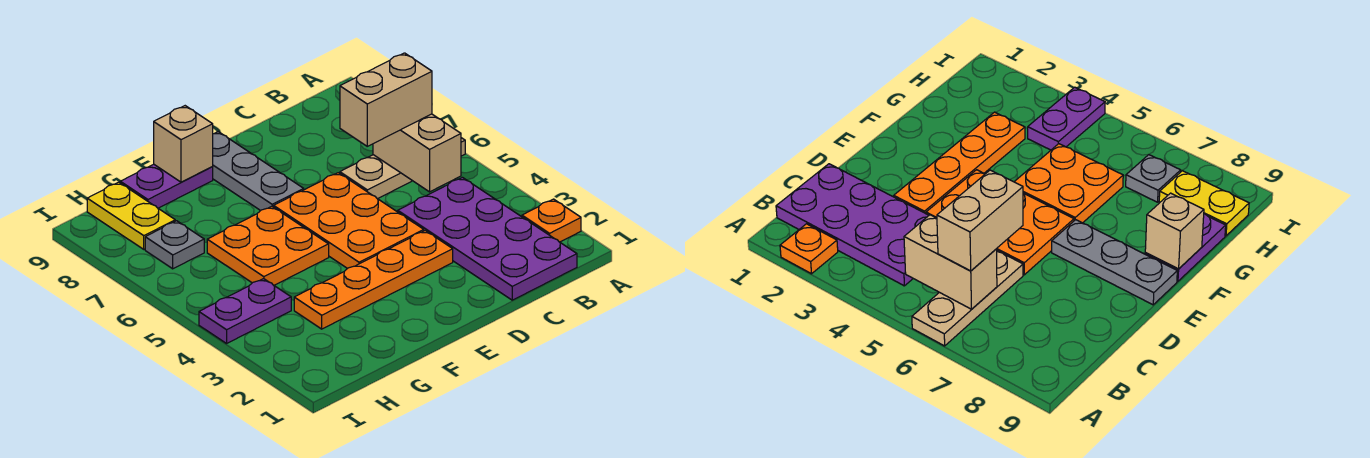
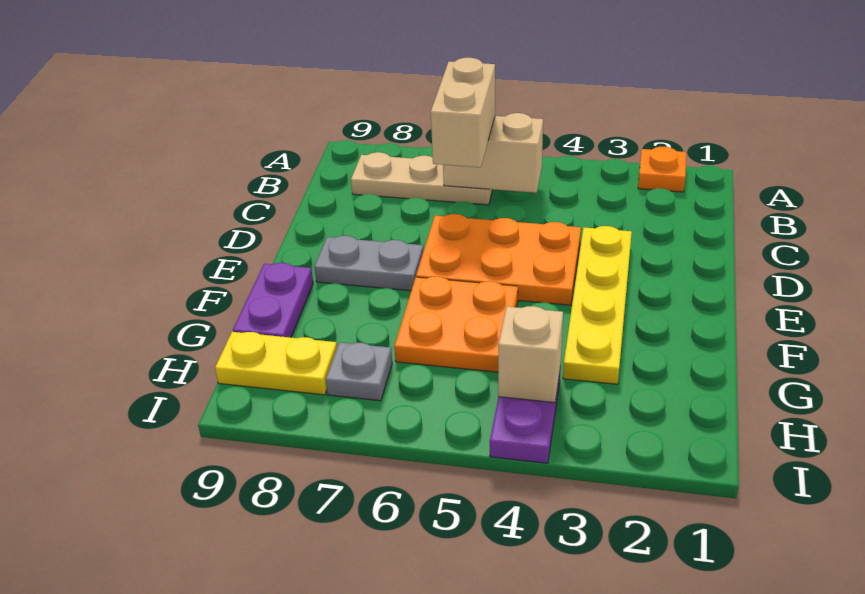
tan 1x3 plate [340,138,465,199] -> tan 1x3 plate turned to [351,152,493,205]
purple 2x4 plate [398,177,577,300] -> none
orange 1x4 plate [294,231,453,329] -> yellow 1x4 plate [563,226,632,384]
grey 1x3 plate [212,132,304,211] -> grey 1x2 plate [315,236,423,291]
tan 1x1 brick [154,106,213,182] -> tan 1x1 brick moved to [498,306,563,403]

